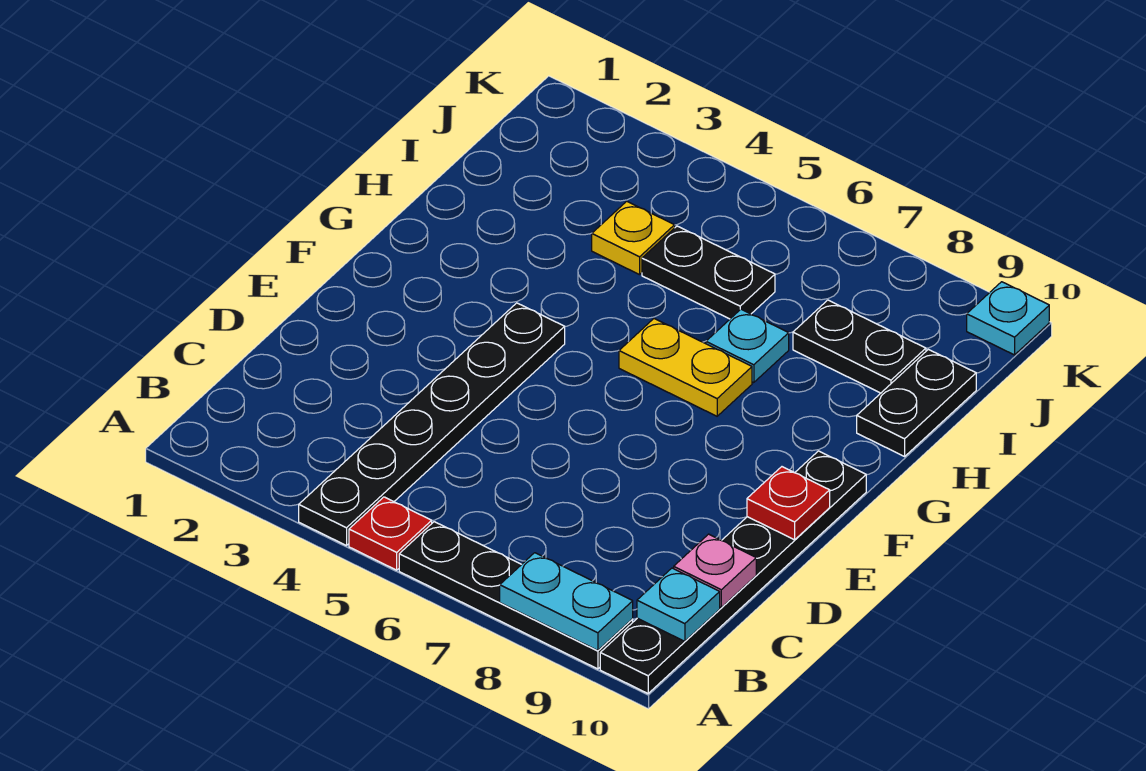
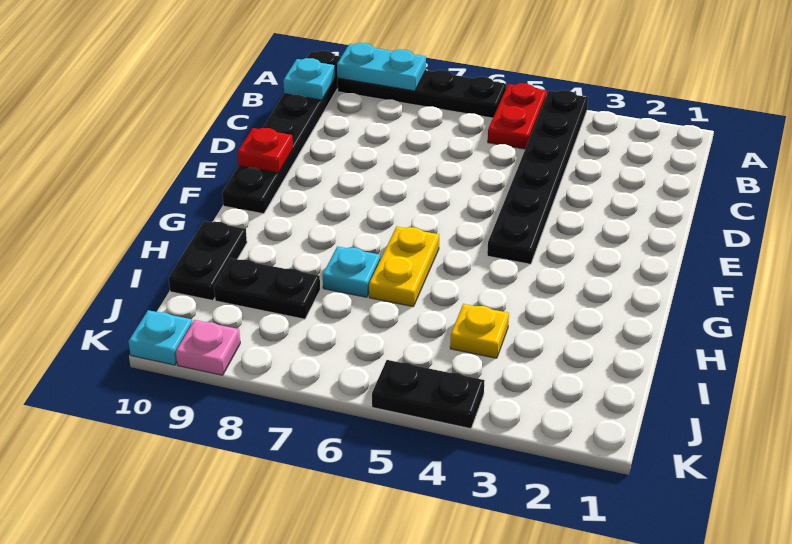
red 1x1 plate [349,497,432,570] -> red 1x2 plate [488,83,547,149]
pink 1x1 plate [674,534,756,607] -> pink 1x1 plate moved to [176,320,240,375]
yellow 1x2 plate [619,319,752,416] -> yellow 1x2 plate turned to [369,227,439,307]
black 1x2 plate [642,226,775,319] -> black 1x2 plate moved to [372,360,485,429]

